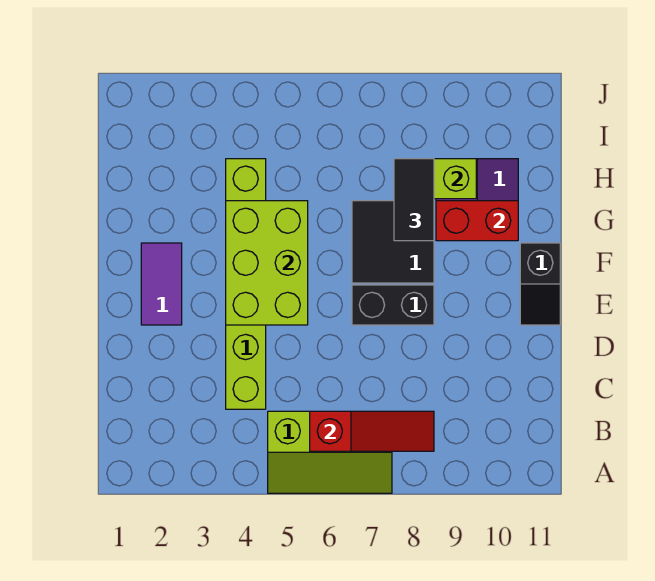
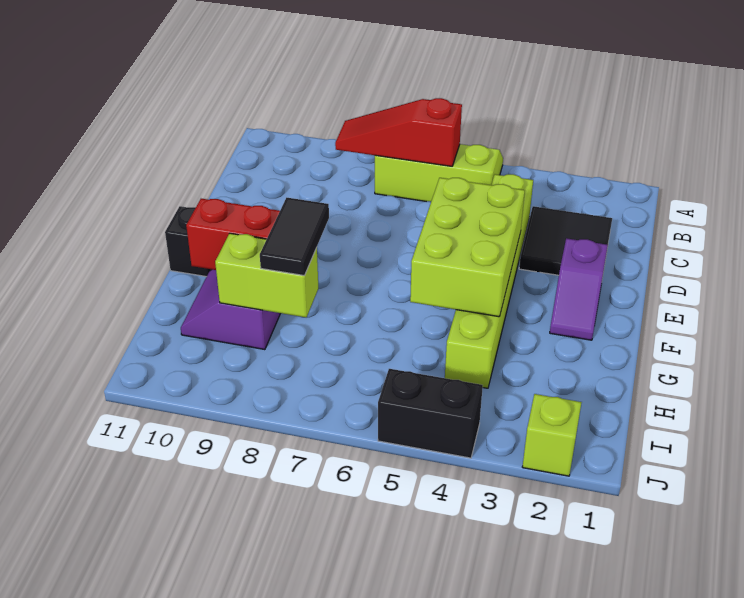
purple 1x2 tile [141,243,182,325] -> purple 1x2 slope [550,238,608,340]
black 1x2 brick [352,285,434,325] -> black 1x2 brick moved to [378,369,483,458]
black 2x2 tile [352,201,434,283] -> black 2x2 tile moved to [519,206,612,275]
none -> lime 1x1 brick [522,394,582,476]

